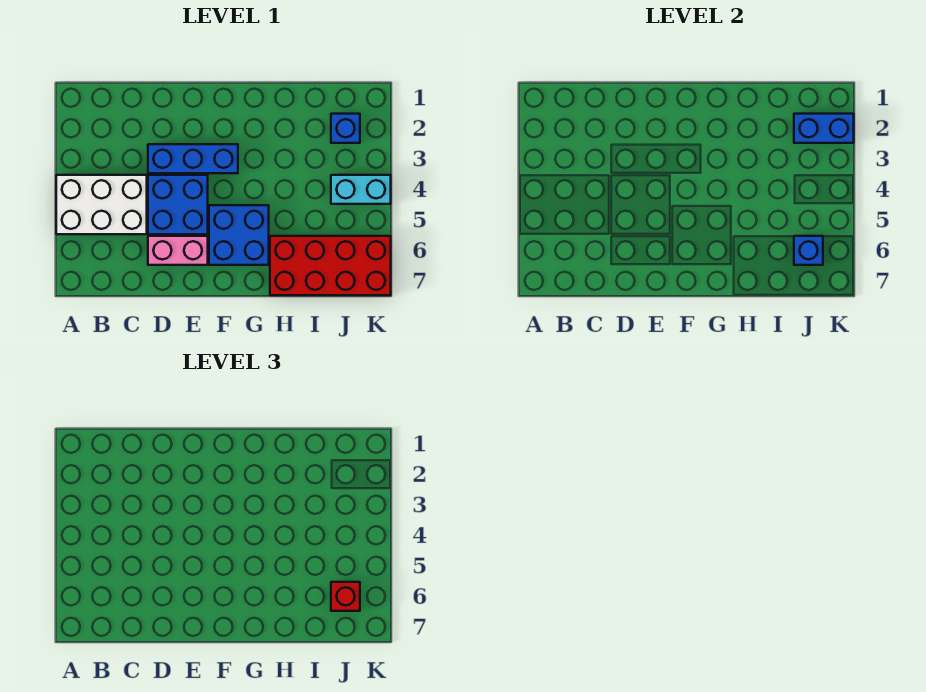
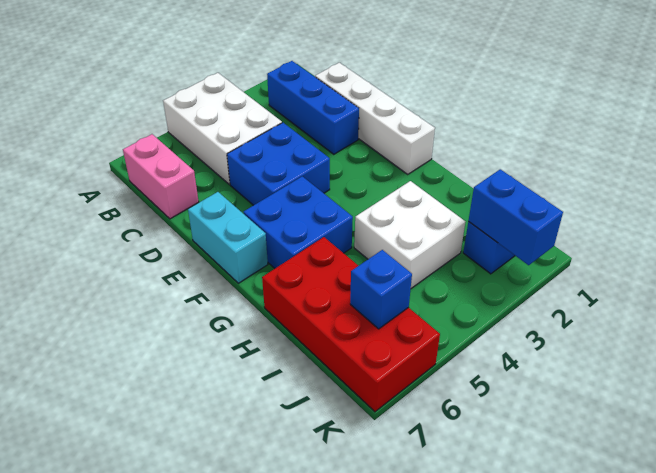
none -> white 1x4 brick [315,63,435,174]
blue 1x3 brick [148,144,238,173] -> blue 1x3 brick moved to [267,61,359,154]
pink 1x2 brick [148,236,208,265] -> pink 1x2 brick moved to [123,134,199,219]
none -> white 2x2 brick [354,181,465,288]
cyan 1x2 brick [331,175,391,204] -> cyan 1x2 brick moved to [188,192,268,283]
red 1x1 brick [331,582,360,611] -> none

